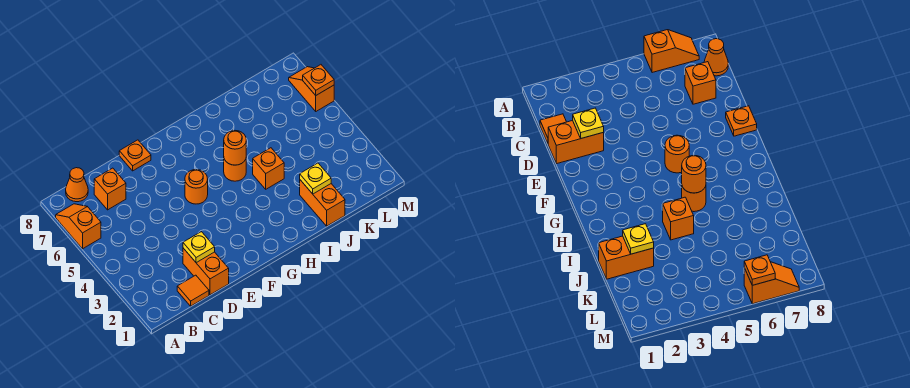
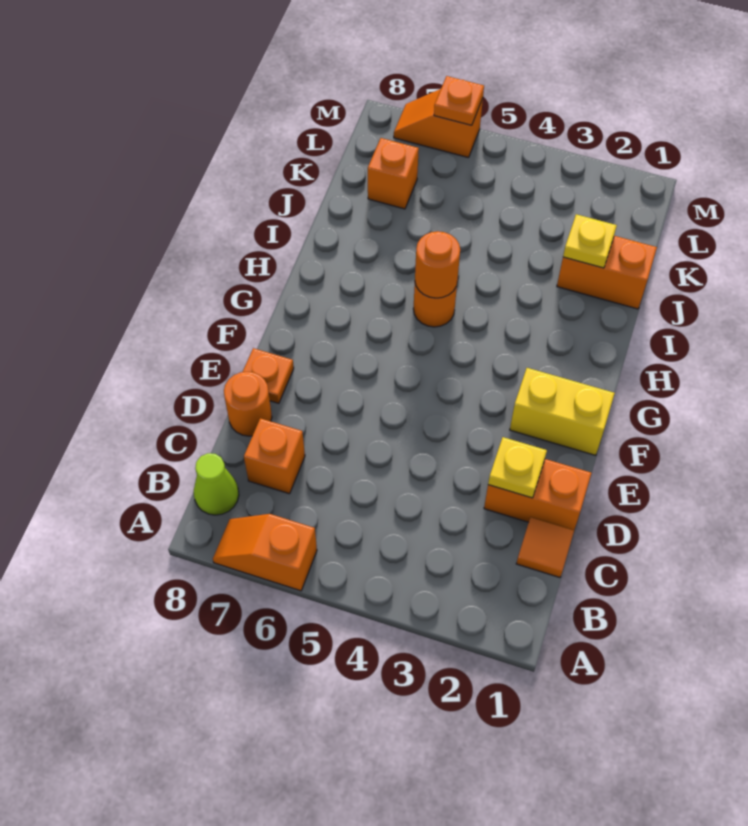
orange 1x1 cone [66,168,88,202] -> lime 1x1 cone [194,453,239,515]
none -> yellow 1x2 brick [510,368,615,455]
orange 1x1 round brick [185,170,208,204] -> orange 1x1 round brick moved to [224,372,272,436]
orange 1x1 brick [253,148,284,189] -> orange 1x1 brick moved to [368,138,419,209]

